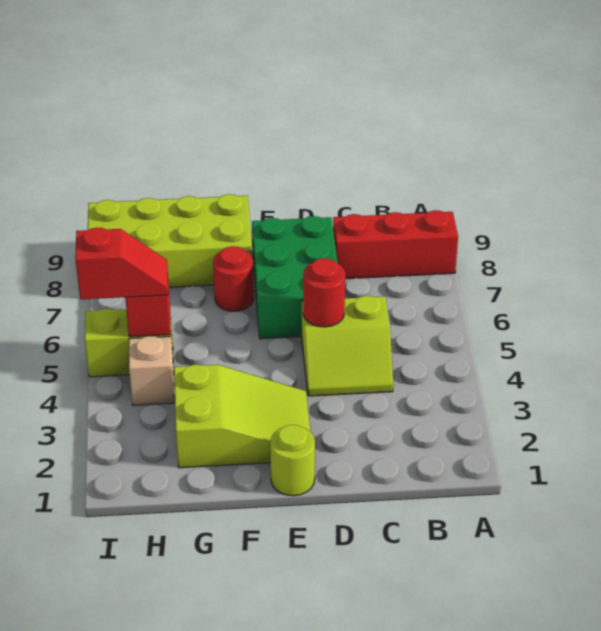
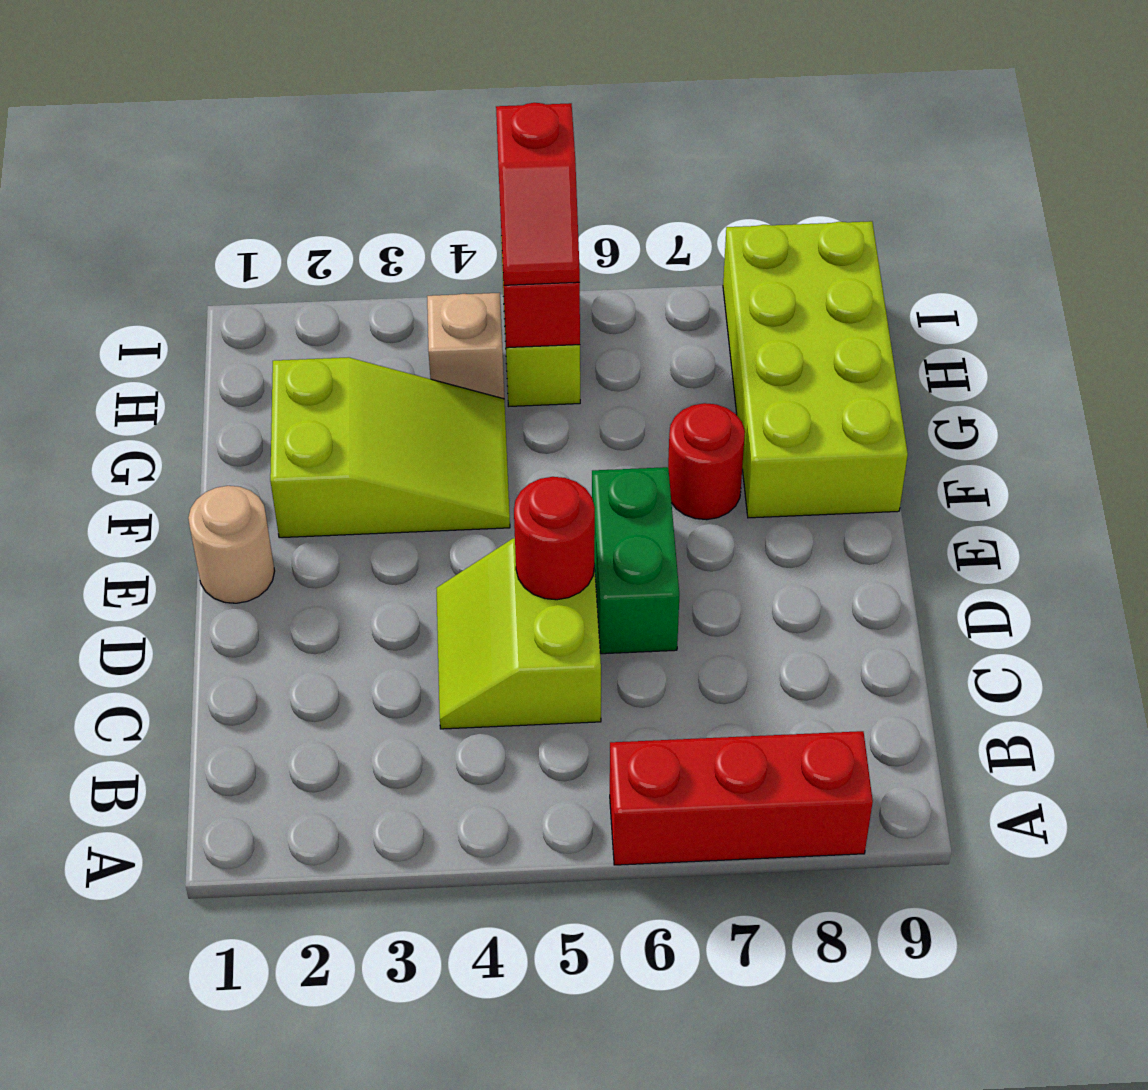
red 1x3 brick [333,210,458,279] -> red 1x3 brick turned to [610,731,873,865]
green 2x3 brick [252,216,338,339] -> green 1x2 brick [592,467,679,654]
lime 1x1 round brick [270,425,315,496] -> tan 1x1 round brick [188,486,275,603]
lime 2x3 slope [174,364,310,468] -> lime 2x3 slope turned to [270,357,510,538]

